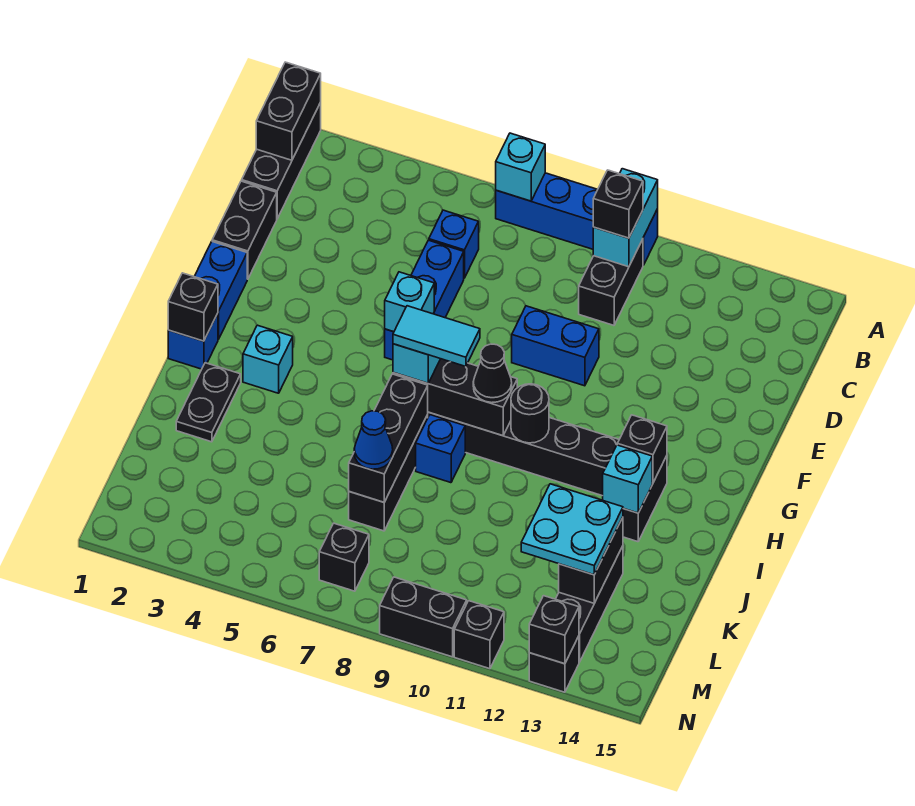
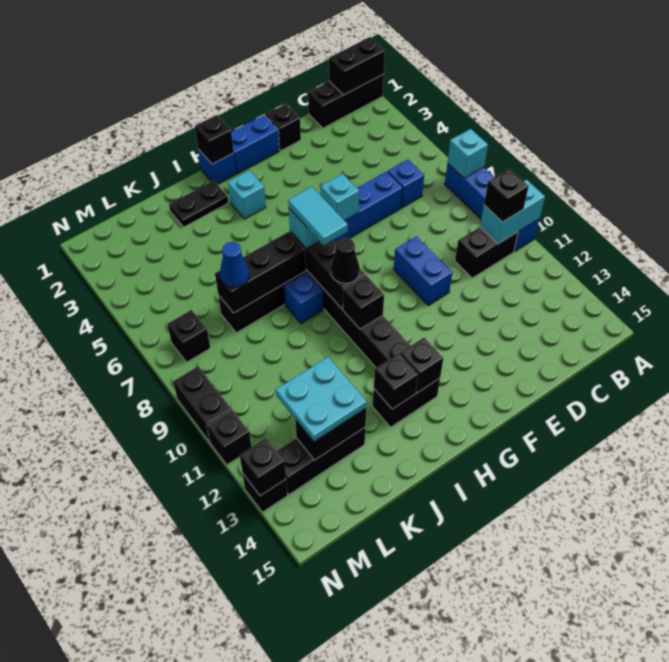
black 1x2 brick [212,181,277,279] -> black 1x1 brick [265,104,301,151]
black 1x1 round brick [511,384,549,443] -> black 1x1 brick [343,275,384,329]
cyan 1x1 brick [603,445,652,513] -> black 1x1 brick [374,354,418,409]

